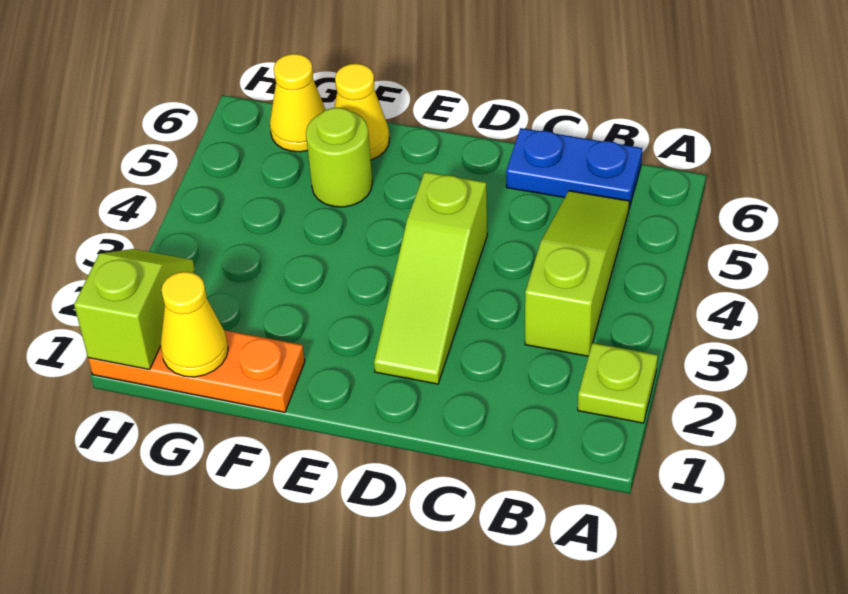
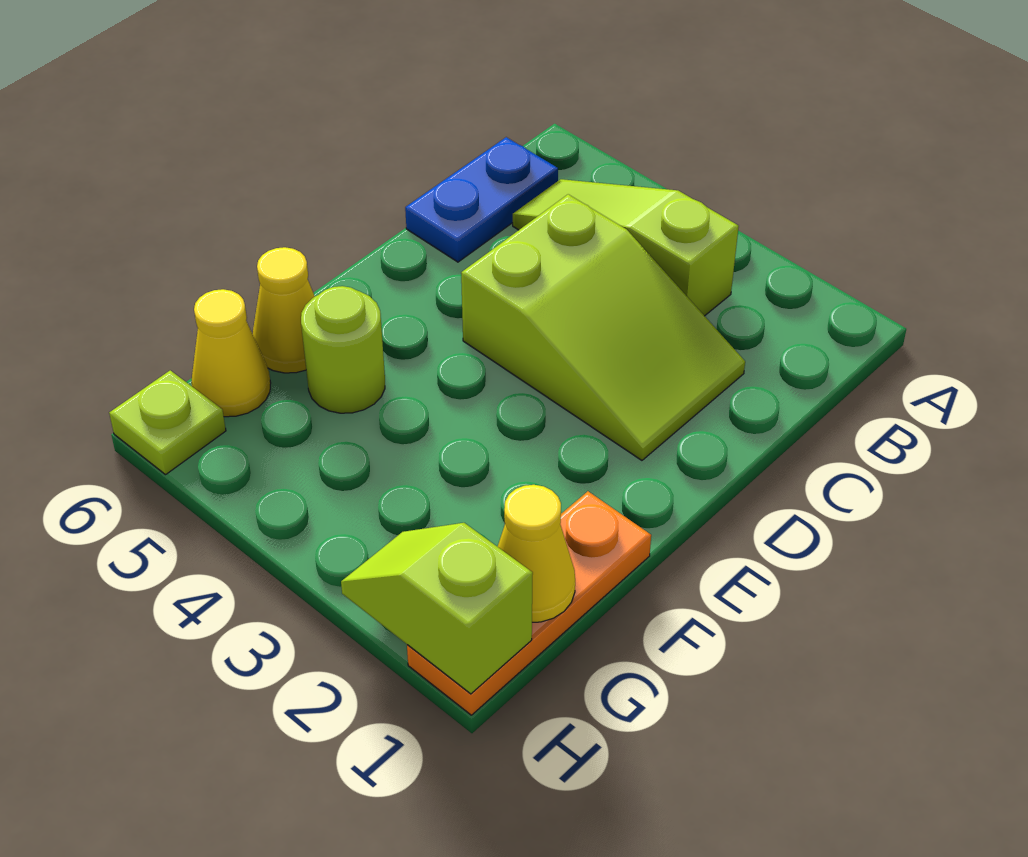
lime 1x1 plate [578,343,658,423] -> lime 1x1 plate moved to [109,370,226,475]
lime 1x3 slope [374,172,487,384] -> lime 2x3 slope [461,194,745,460]

